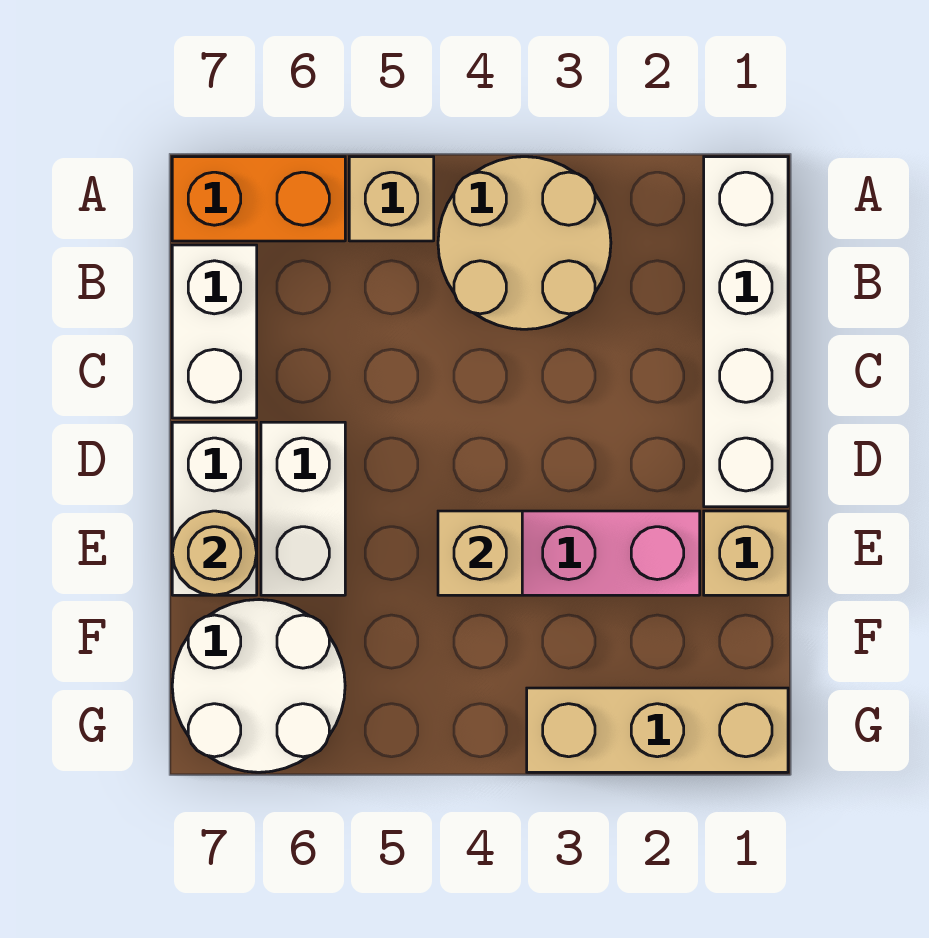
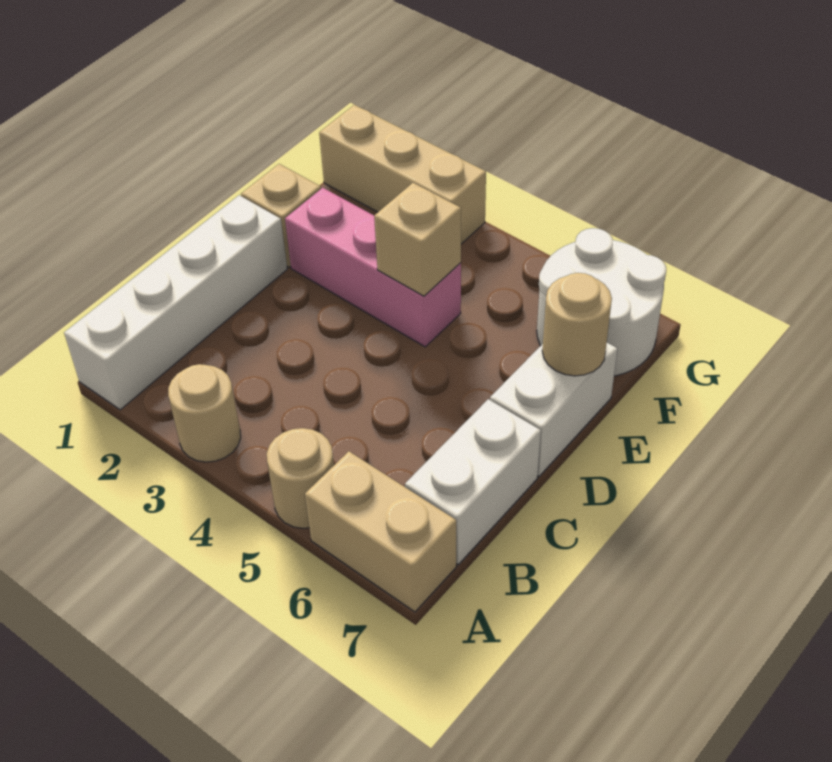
tan 2x2 round brick [438,157,611,329] -> tan 1x1 round brick [168,364,241,462]
tan 1x1 brick [349,157,434,241] -> tan 1x1 round brick [267,428,334,528]
orange 1x2 brick [172,157,345,241] -> tan 1x2 brick [305,451,456,612]
white 1x2 brick [261,422,345,595] -> none

